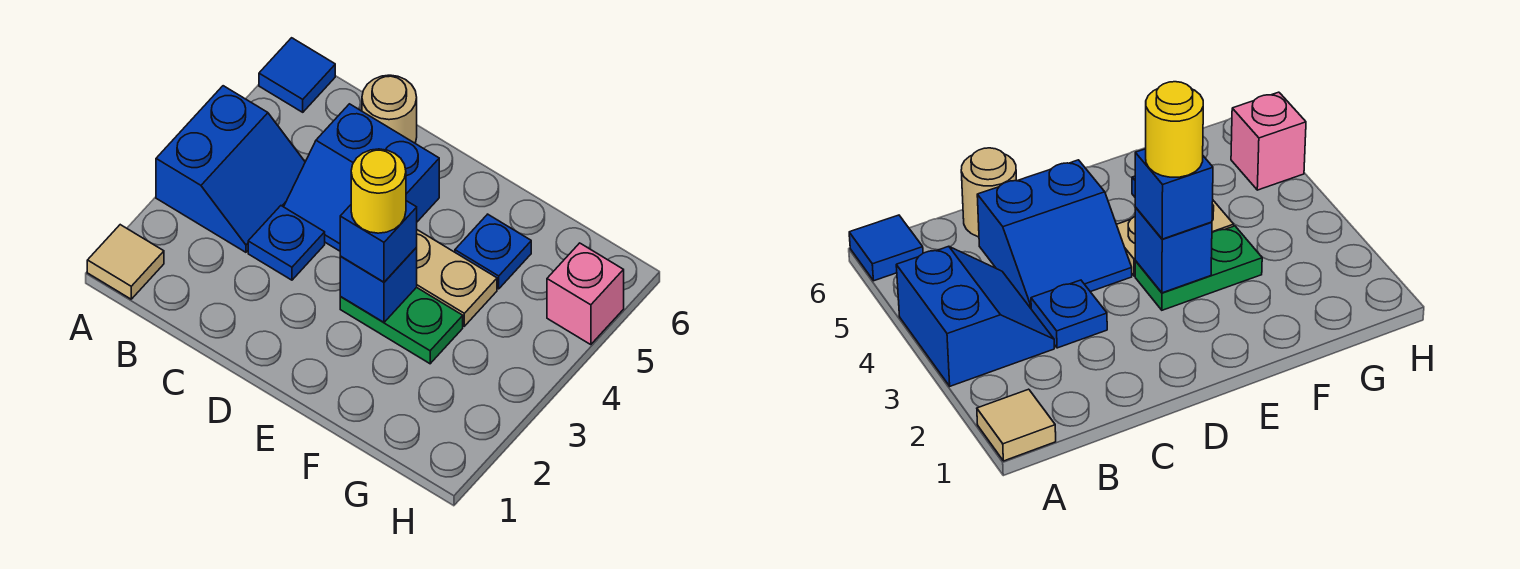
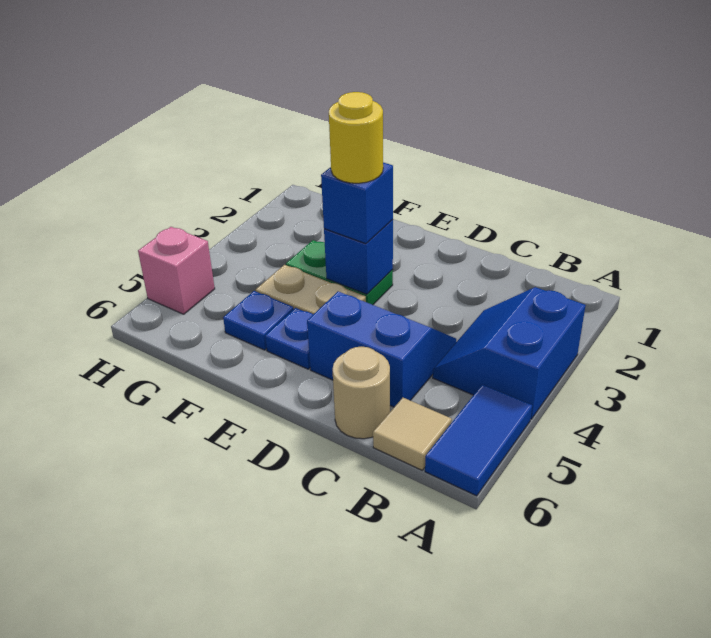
tan 1x1 tile [87,225,164,299] -> tan 1x1 tile moved to [373,398,452,470]
blue 1x1 tile [259,38,335,112] -> blue 1x2 tile [425,385,532,496]
blue 1x1 plate [248,206,325,280] -> blue 1x1 plate moved to [265,308,313,369]

